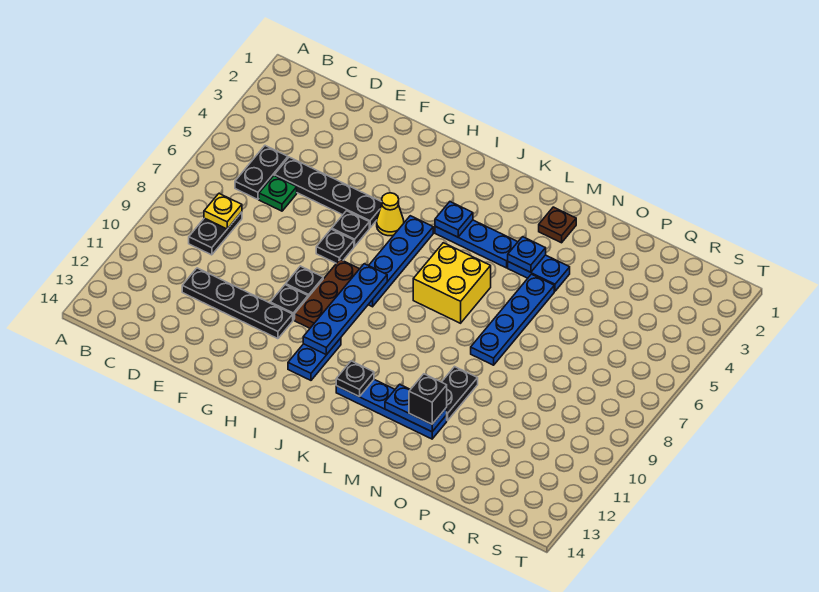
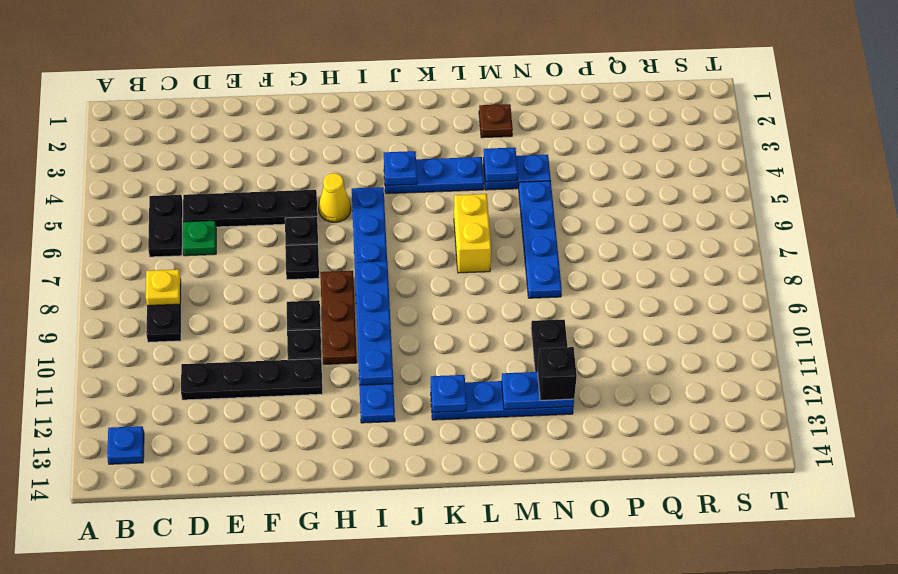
none -> blue 1x1 plate [107,426,144,464]
yellow 2x2 brick [413,243,491,323] -> yellow 1x2 brick [454,194,491,273]
black 1x1 plate [336,361,374,397] -> blue 1x1 plate [431,375,467,412]

